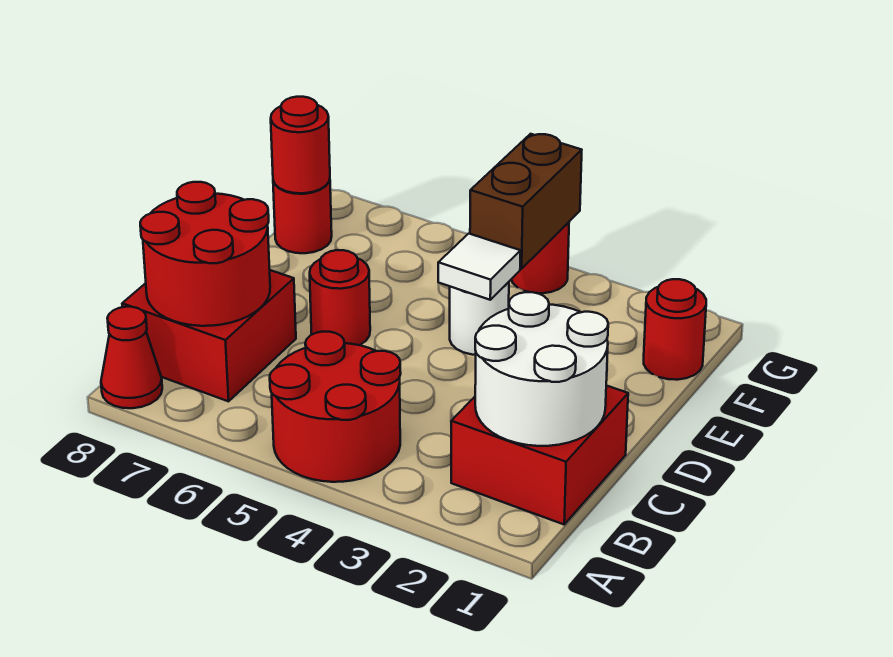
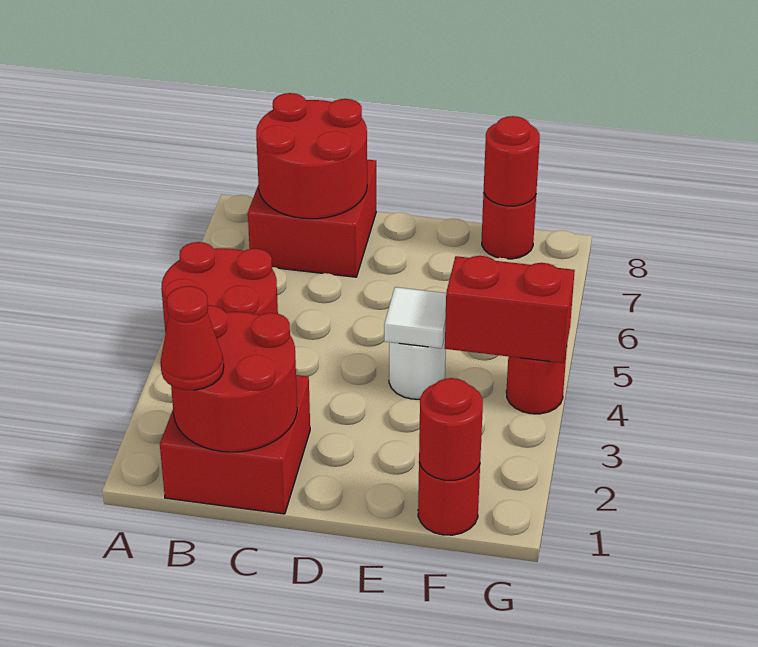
red 1x1 cone [101,307,162,408] -> red 1x1 cone moved to [160,286,224,390]
white 2x2 round brick [475,292,608,446] -> red 2x2 round brick [171,305,297,452]
red 1x1 round brick [310,250,370,345] -> red 1x1 round brick moved to [419,378,483,480]
brown 1x2 brick [470,134,582,269] -> red 1x2 brick [445,256,575,363]

